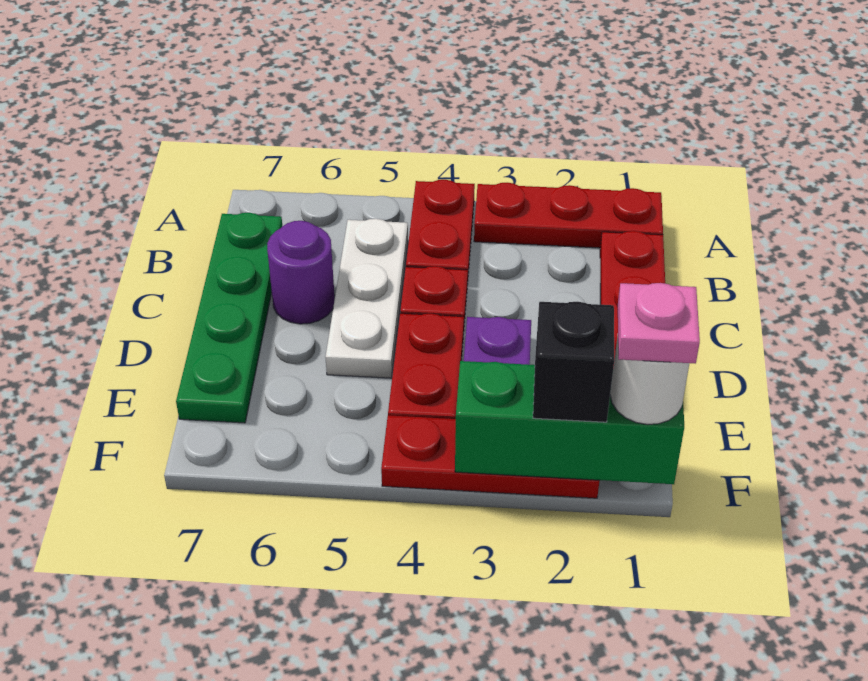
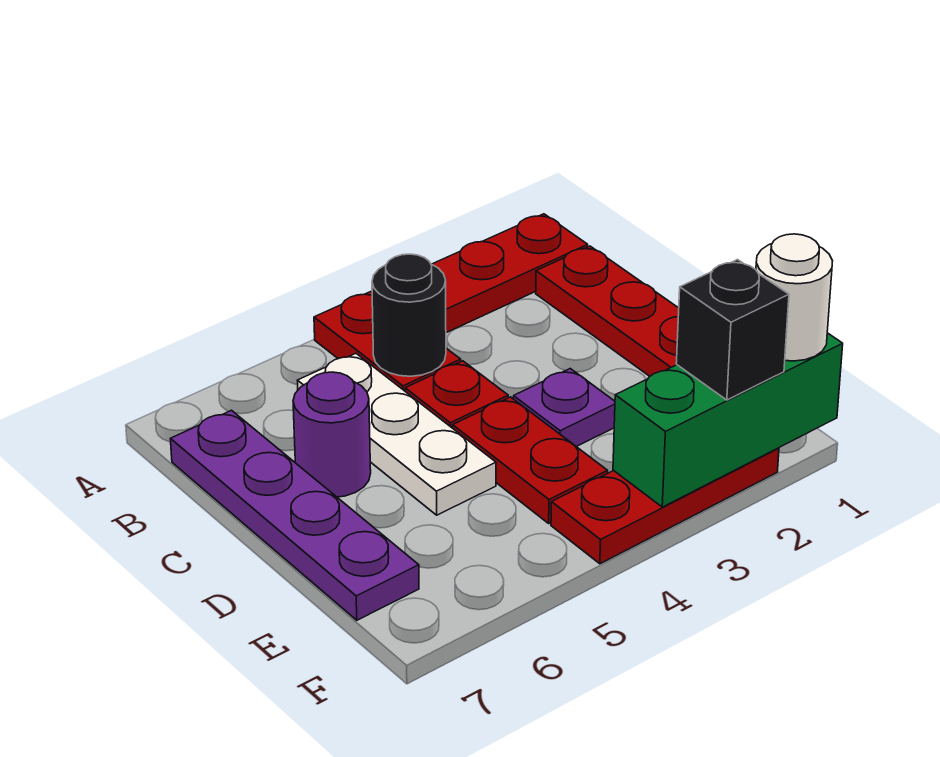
none -> black 1x1 round brick [372,254,446,376]
green 1x4 plate [176,213,282,423] -> purple 1x4 plate [171,410,419,620]
pink 1x1 plate [618,283,700,364] -> none

